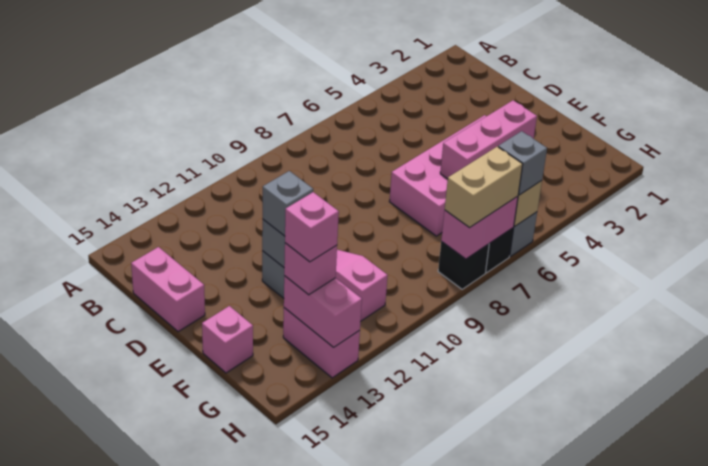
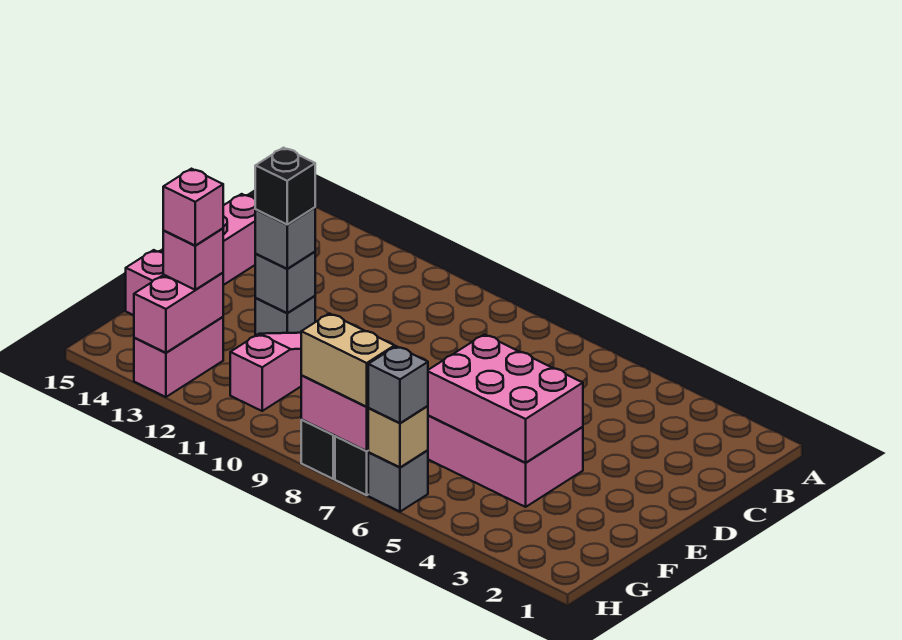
none -> black 1x1 brick [255,148,315,225]
pink 1x3 brick [440,100,537,179] -> pink 2x3 brick [428,335,583,463]

